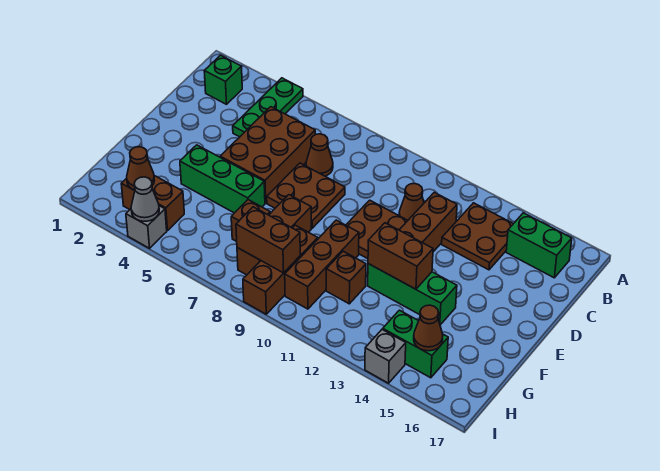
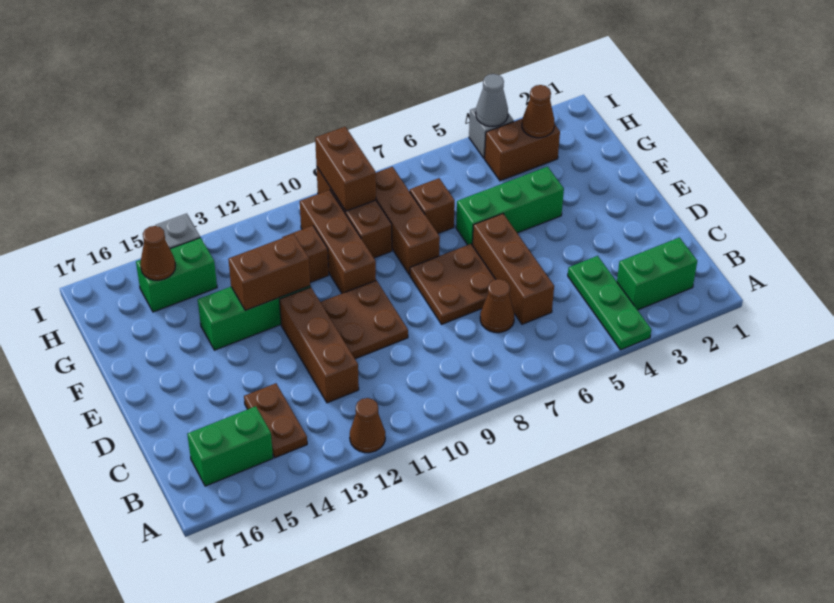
green 1x1 brick [204,55,242,104] -> green 1x2 brick [617,238,697,310]
brown 2x2 plate [442,203,513,270] -> brown 1x2 plate [244,383,307,458]
brown 2x3 brick [220,107,315,203] -> brown 1x3 brick [473,214,554,324]
brown 1x1 cone [399,184,424,220] -> brown 1x1 cone moved to [350,398,385,453]
brown 1x2 brick [236,207,300,273] -> brown 1x2 brick turned to [315,127,376,211]

